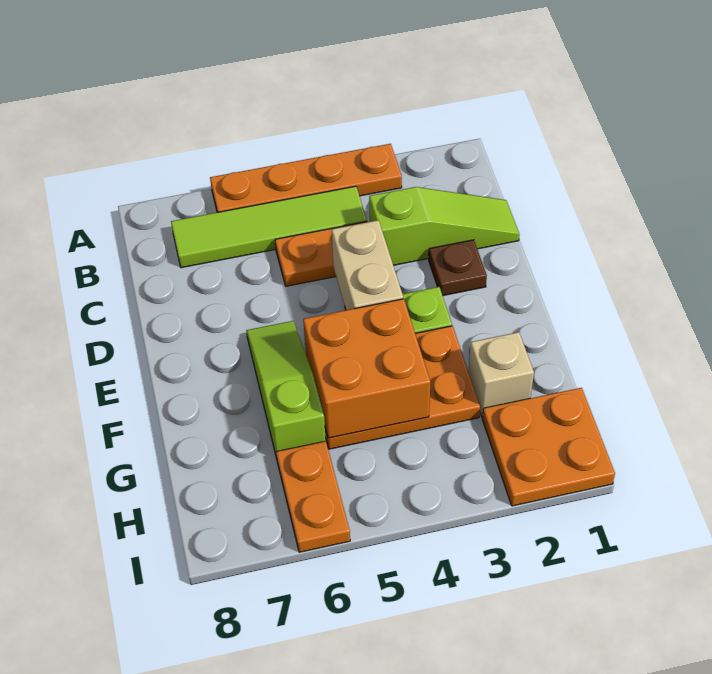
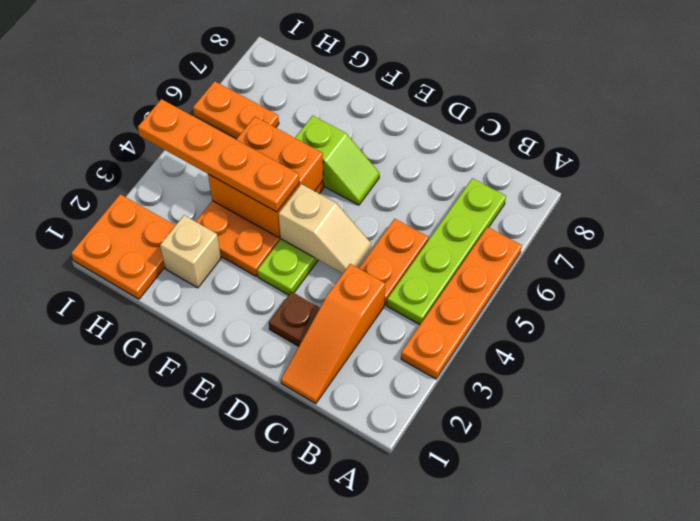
lime 1x4 tile [171,186,367,268] -> lime 1x4 plate [387,178,506,325]
lime 1x3 slope [369,187,519,265] -> orange 1x3 slope [281,264,385,404]
tan 1x2 brick [332,220,403,310] -> tan 1x2 slope [279,184,371,273]
lime 1x3 slope [246,321,326,458] -> lime 1x2 slope [295,116,380,205]
none -> orange 1x4 plate [138,99,299,212]

